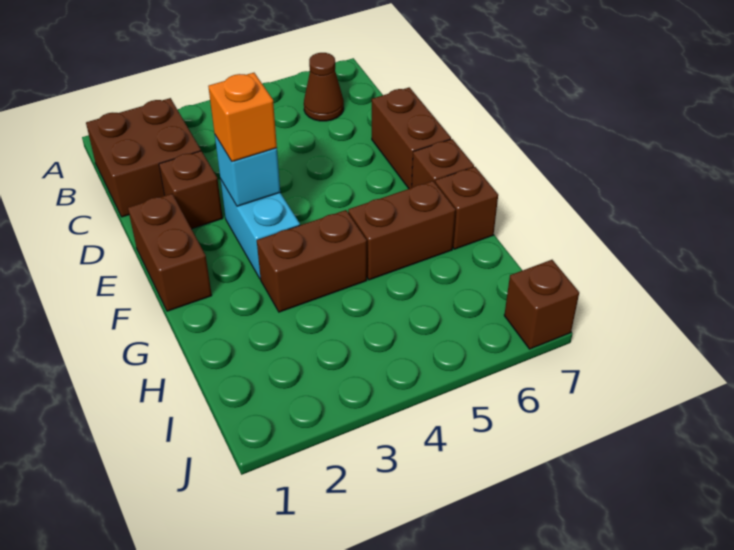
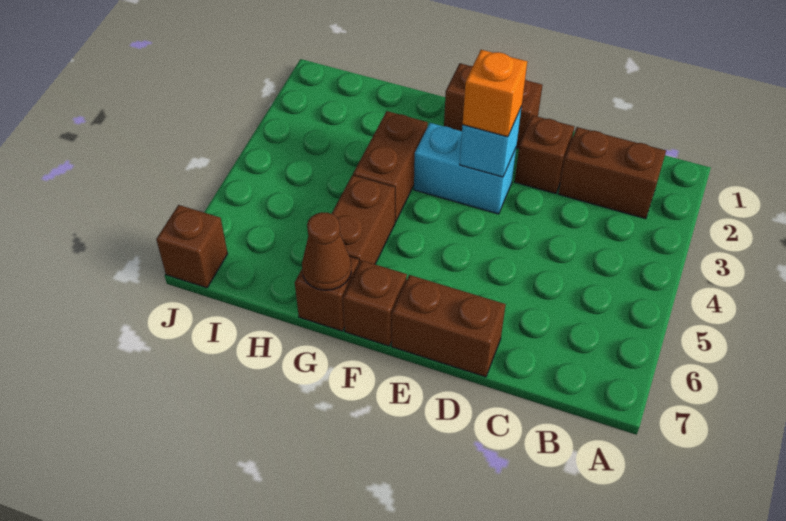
brown 2x2 brick [86,98,201,217] -> brown 1x2 brick [558,127,666,219]
brown 1x1 cone [304,53,344,121] -> brown 1x1 cone moved to [302,212,351,290]

